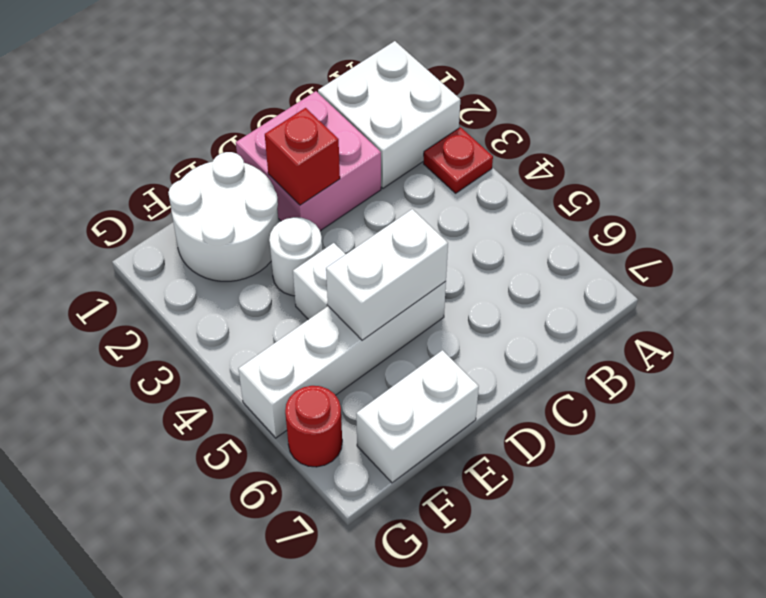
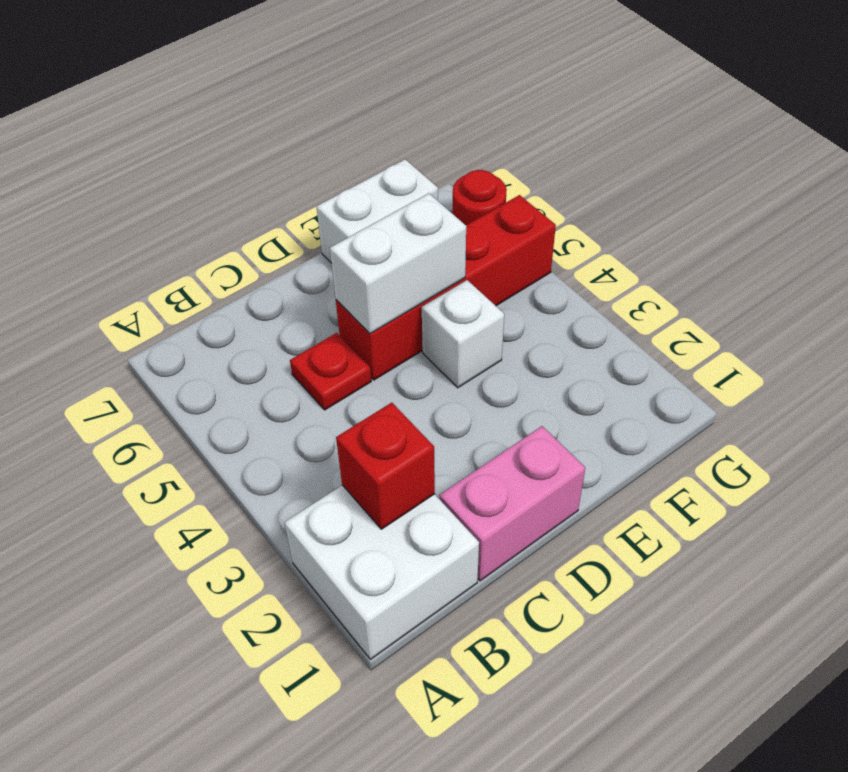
red 1x1 plate [424,127,493,193] -> red 1x1 plate moved to [290,333,371,410]
pink 2x2 brick [236,91,381,231] -> pink 1x2 brick [439,426,585,581]
red 1x1 brick [265,108,340,205] -> red 1x1 brick moved to [336,403,435,529]
white 1x4 brick [238,281,446,438] -> red 1x4 brick [336,195,556,380]
white 2x2 round brick [168,152,279,281] -> none
white 1x1 round brick [269,217,322,296] -> none

